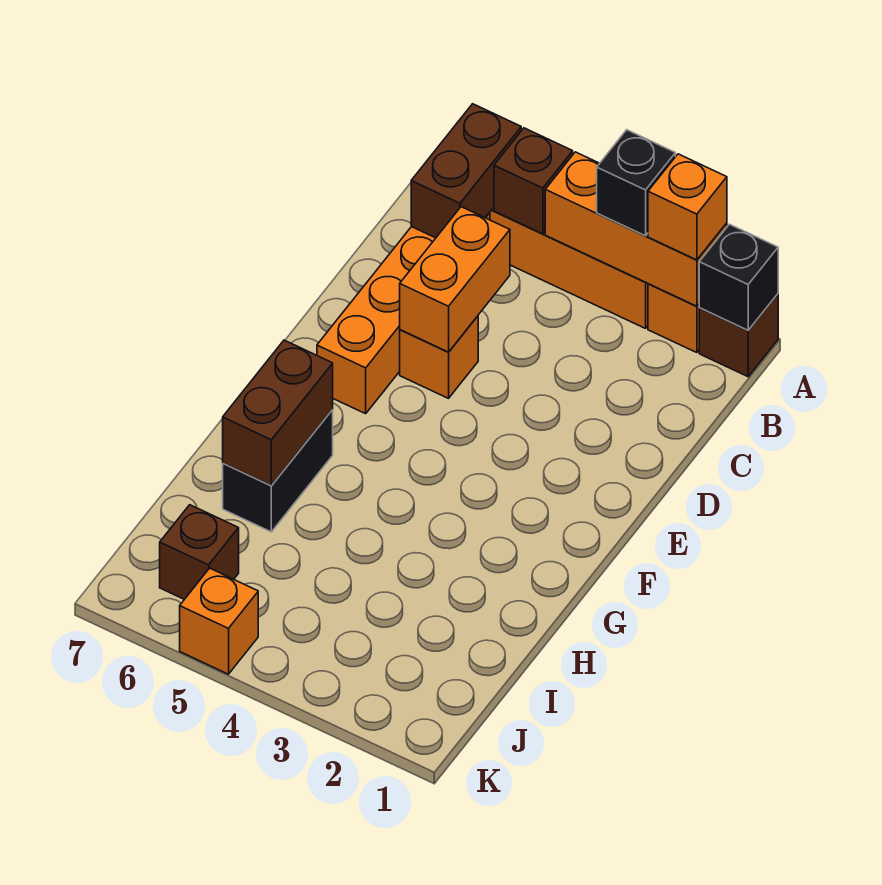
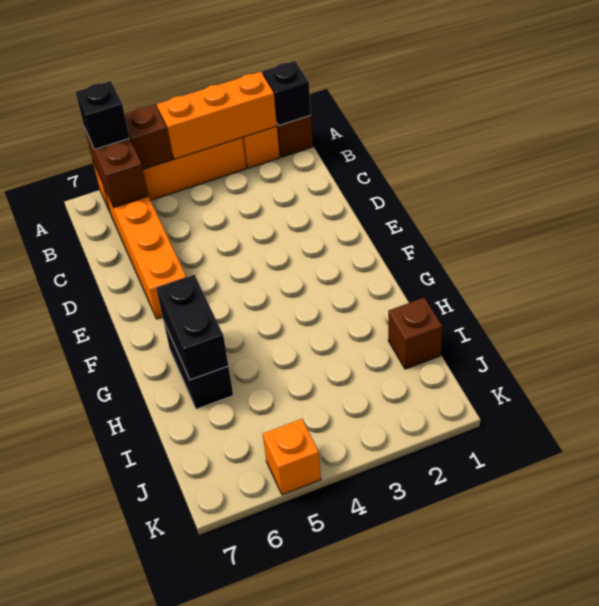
orange 1x1 brick [648,154,727,260] -> none
black 1x1 brick [597,130,675,236] -> black 1x1 brick moved to [75,81,130,149]
orange 1x2 brick [400,207,510,352] -> none
orange 1x1 brick [400,316,478,398] -> none
brown 1x2 brick [223,340,333,486] -> black 1x2 brick [156,275,228,380]
brown 1x1 brick [160,505,239,599] -> brown 1x1 brick moved to [388,298,442,369]

